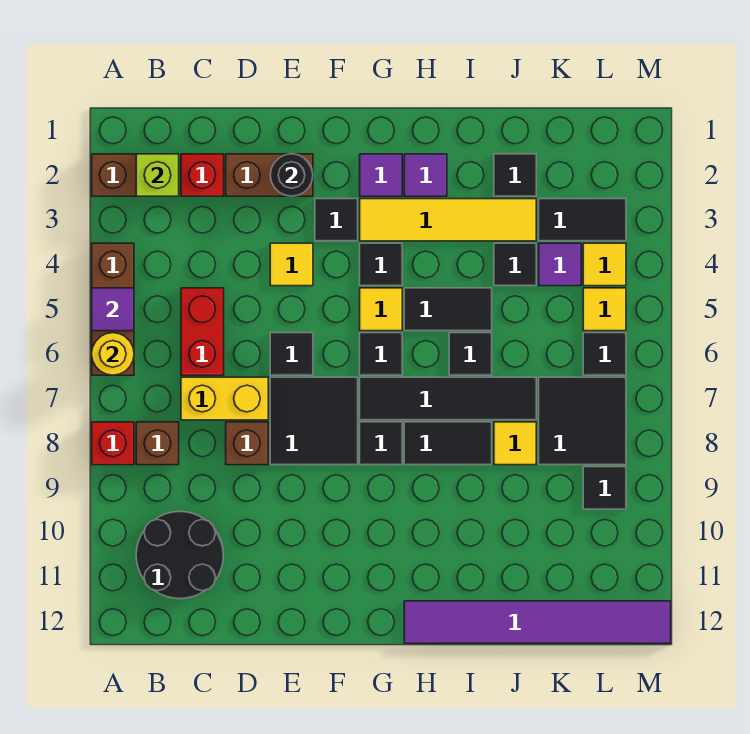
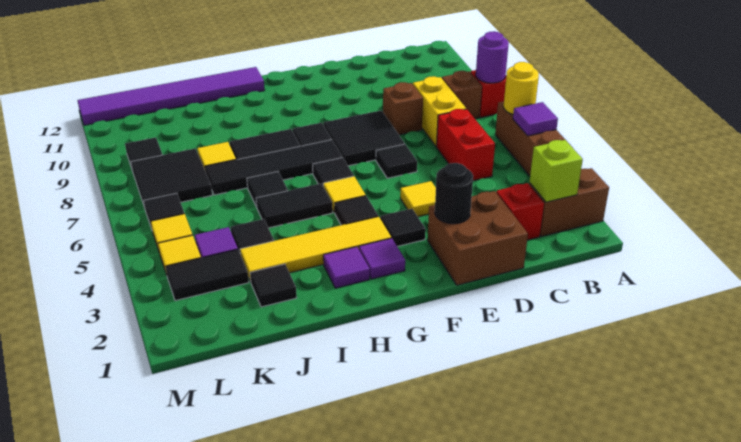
none -> purple 1x1 round brick [476,31,509,83]
black 2x2 round brick [136,512,223,599] -> none
yellow 1x2 brick [181,377,268,420] -> yellow 1x2 brick turned to [413,76,466,147]
brown 1x2 brick [226,154,313,196] -> brown 2x2 brick [427,191,528,285]

